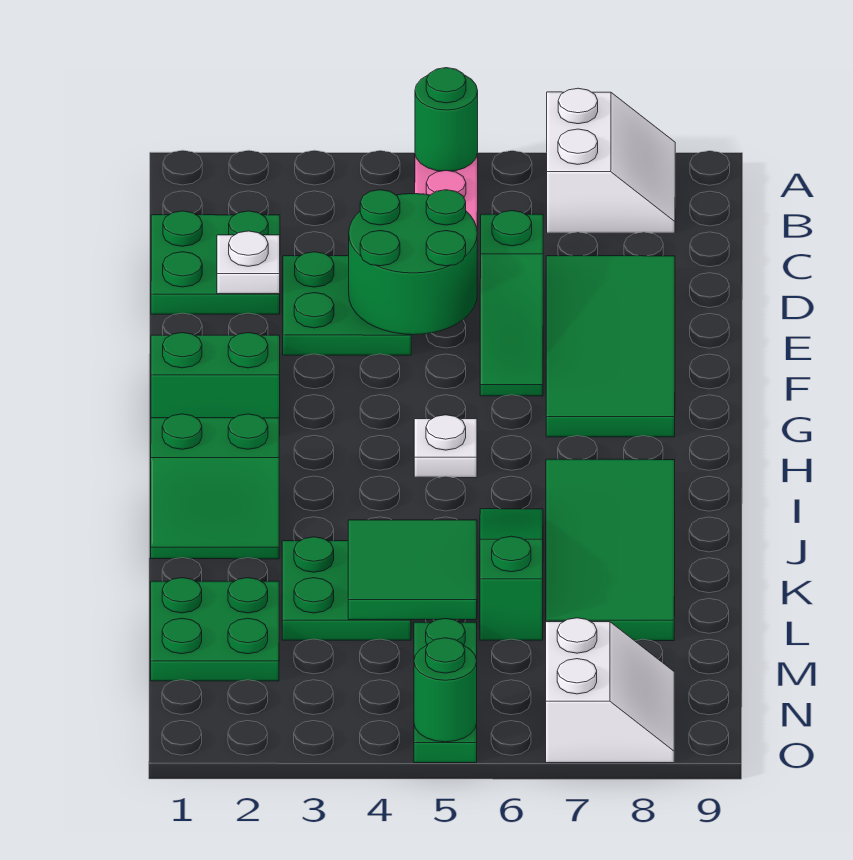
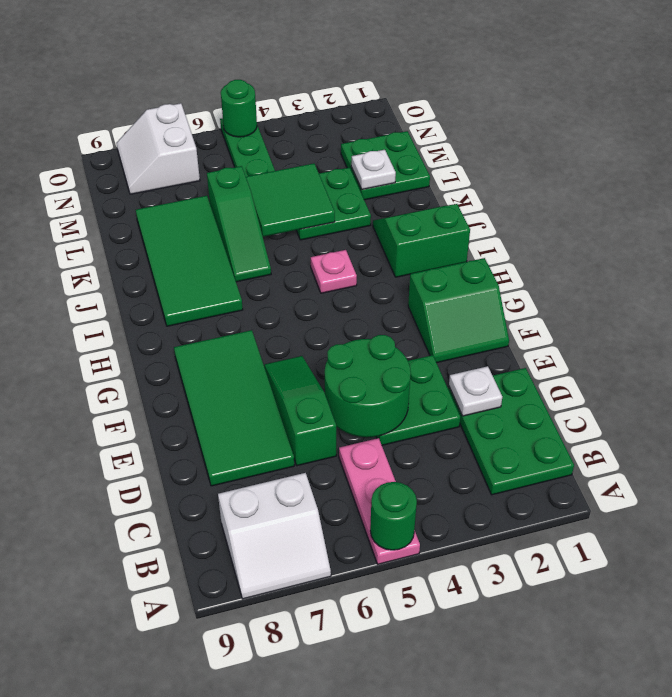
white 2x2 slope [547,88,675,233] -> white 2x2 slope turned to [218,473,331,599]
green 2x2 plate [151,211,280,314] -> green 2x3 plate [448,368,574,495]
white 1x1 plate [414,415,477,478] -> white 1x1 plate moved to [351,150,396,189]
none -> pink 1x1 plate [311,250,357,293]

